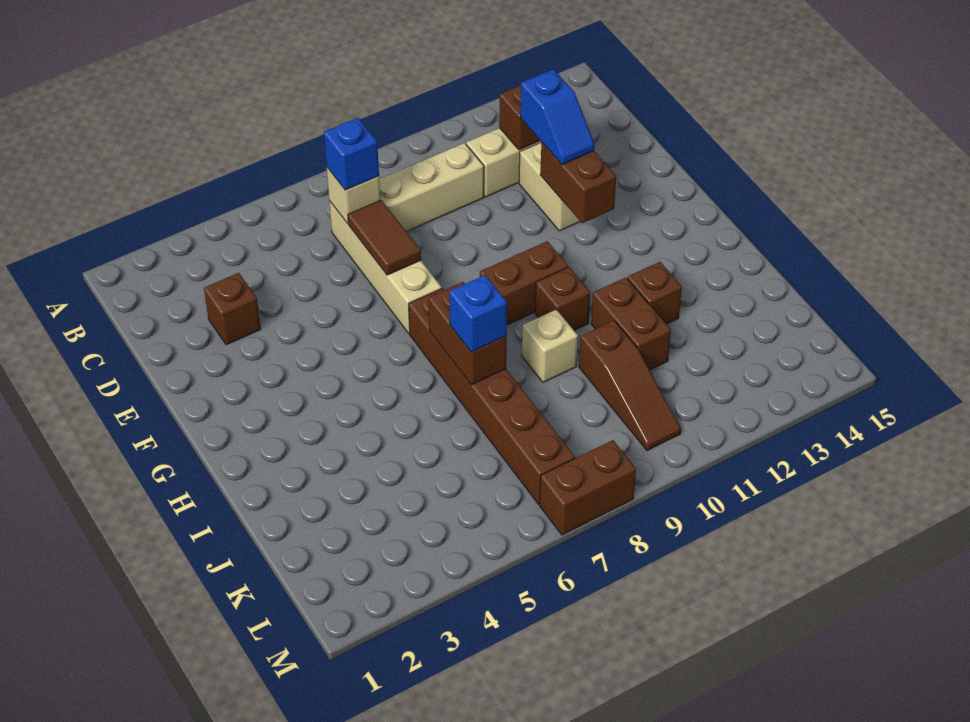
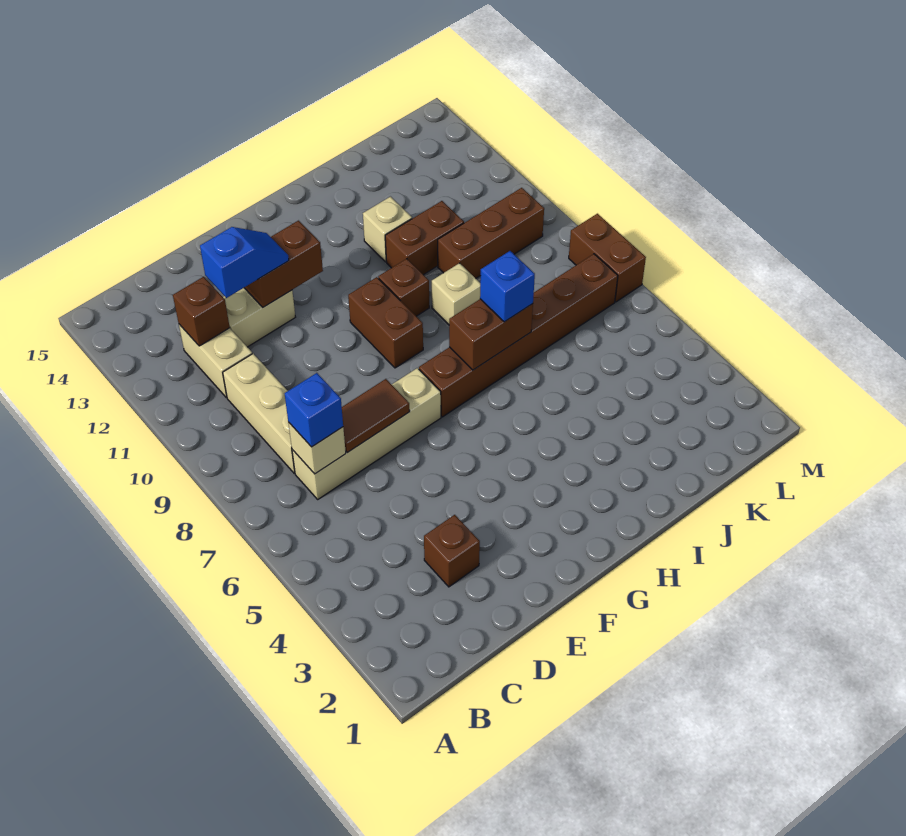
brown 1x1 brick [627,262,682,324] -> tan 1x1 brick [363,197,412,262]
brown 1x3 slope [579,320,681,451] -> brown 1x3 brick [438,188,544,278]

